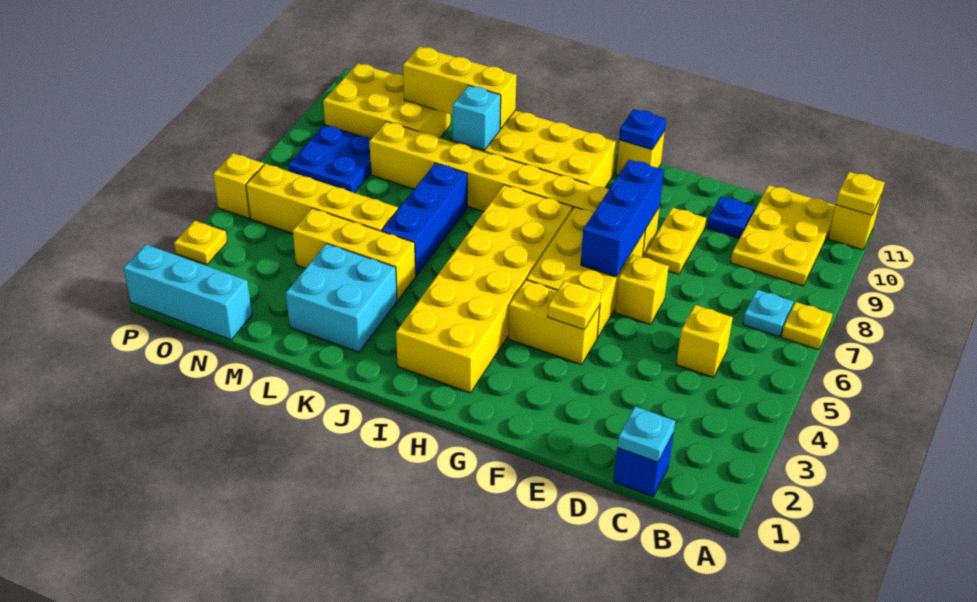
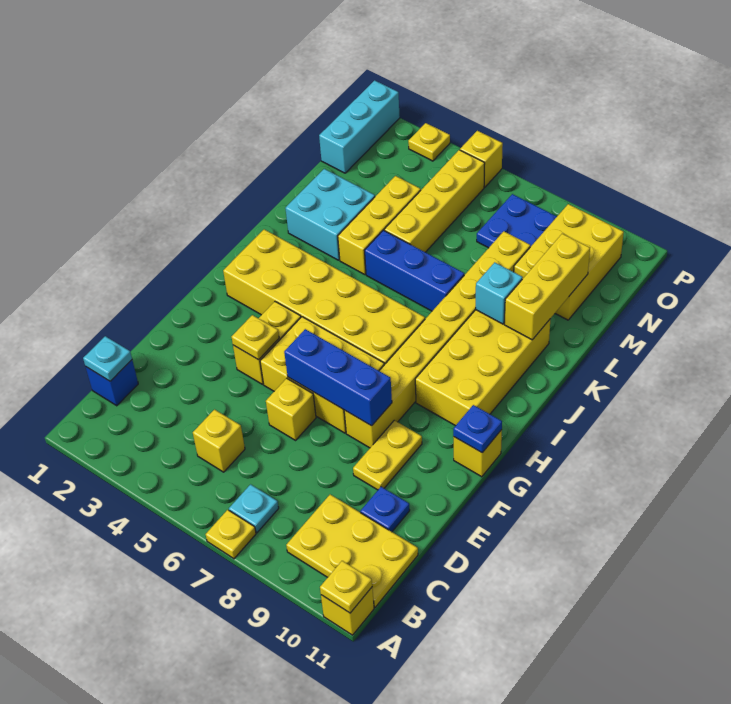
yellow 1x2 plate [645,207,706,274] -> yellow 1x2 plate turned to [353,420,422,490]

